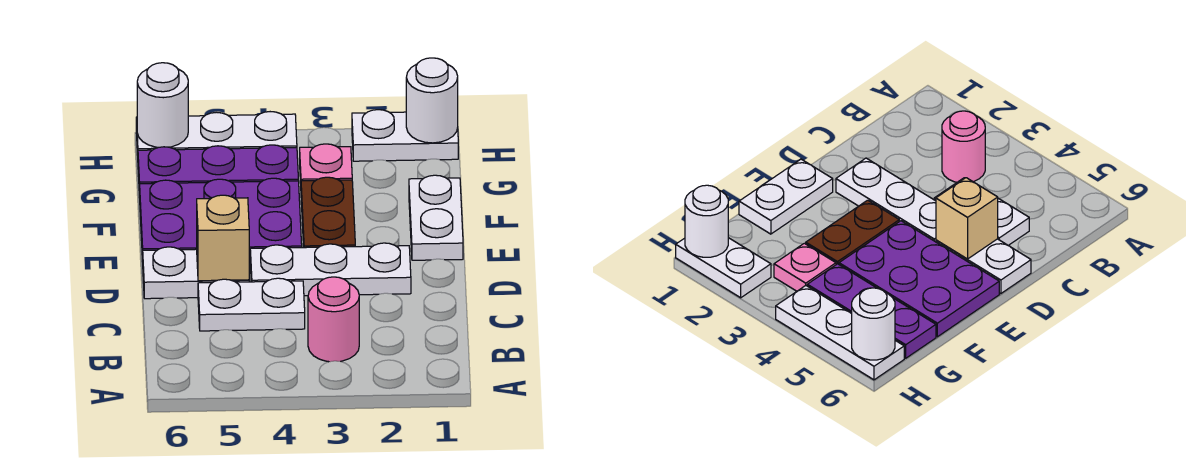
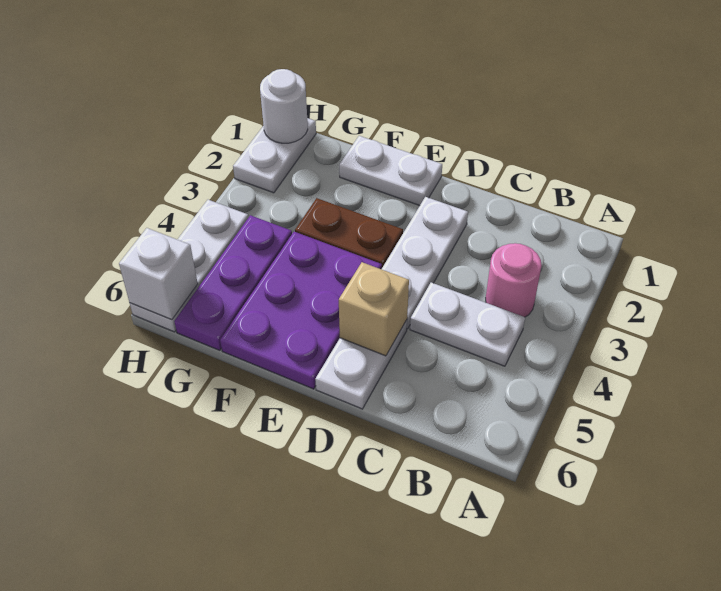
white 1x2 plate [198,278,305,331] -> white 1x2 plate turned to [410,283,525,366]
pink 1x1 plate [300,144,352,183] -> none
white 1x1 round brick [137,63,188,147] -> white 1x1 brick [119,228,198,320]

